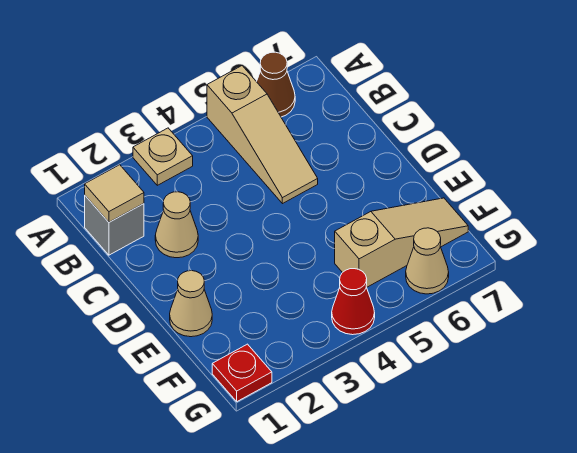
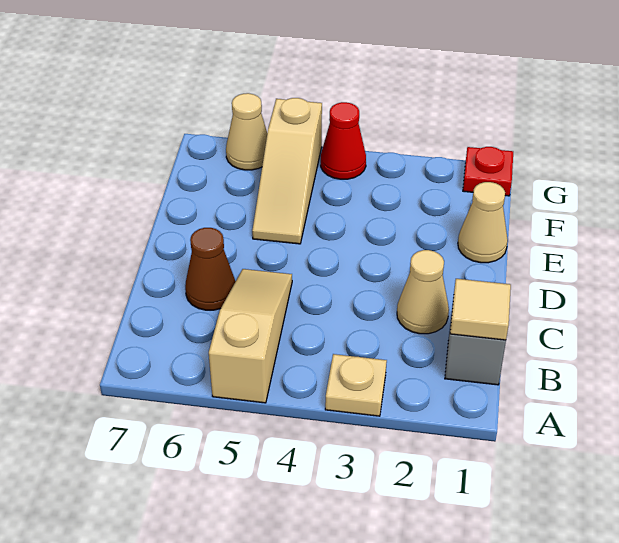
brown 1x1 cone [257,52,295,117] -> brown 1x1 cone moved to [185,228,236,310]
tan 1x3 slope [335,198,468,287] -> tan 1x3 slope turned to [252,98,322,244]

